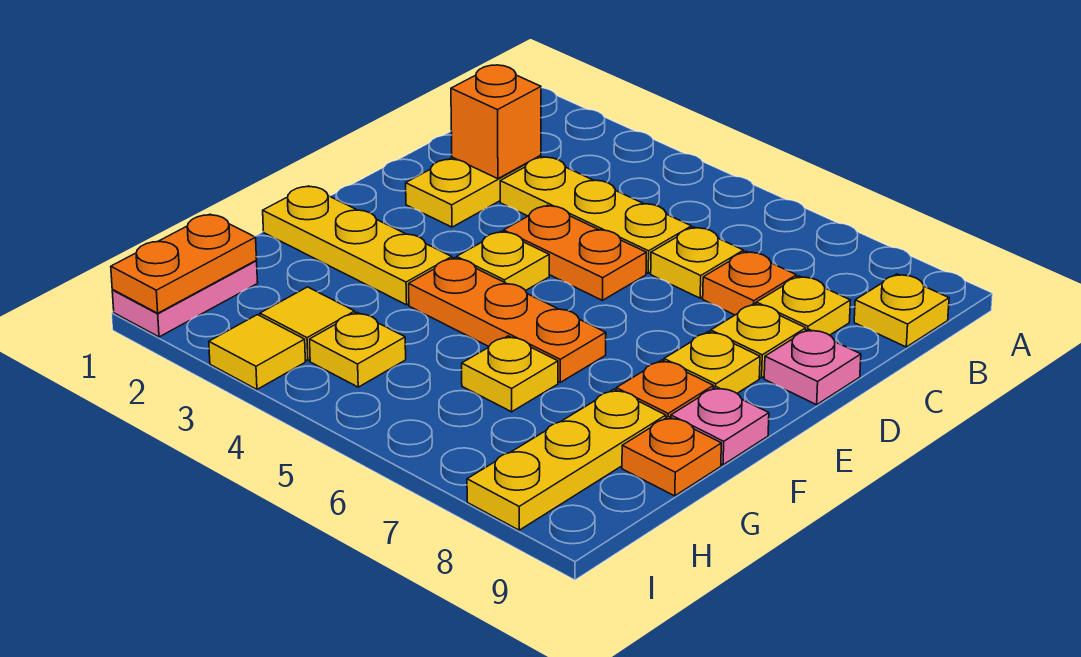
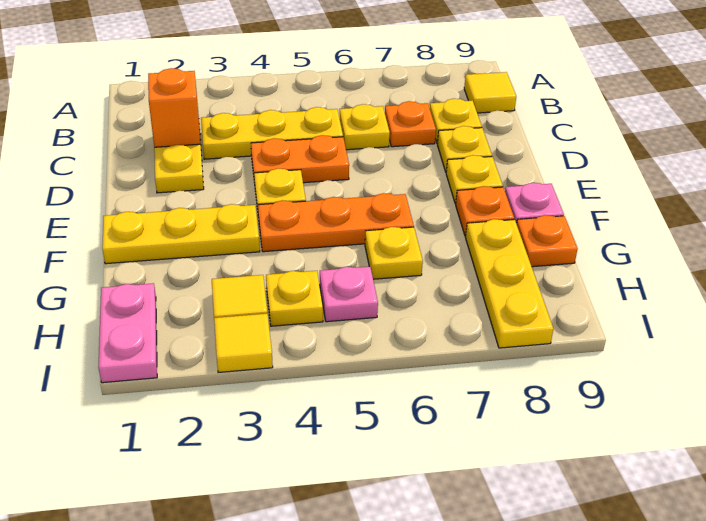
yellow 1x1 plate [854,274,949,347] -> yellow 1x1 tile [464,72,516,113]
pink 1x1 plate [764,329,861,405] -> pink 1x1 plate moved to [320,267,378,322]
orange 1x2 plate [111,214,257,313] -> none

